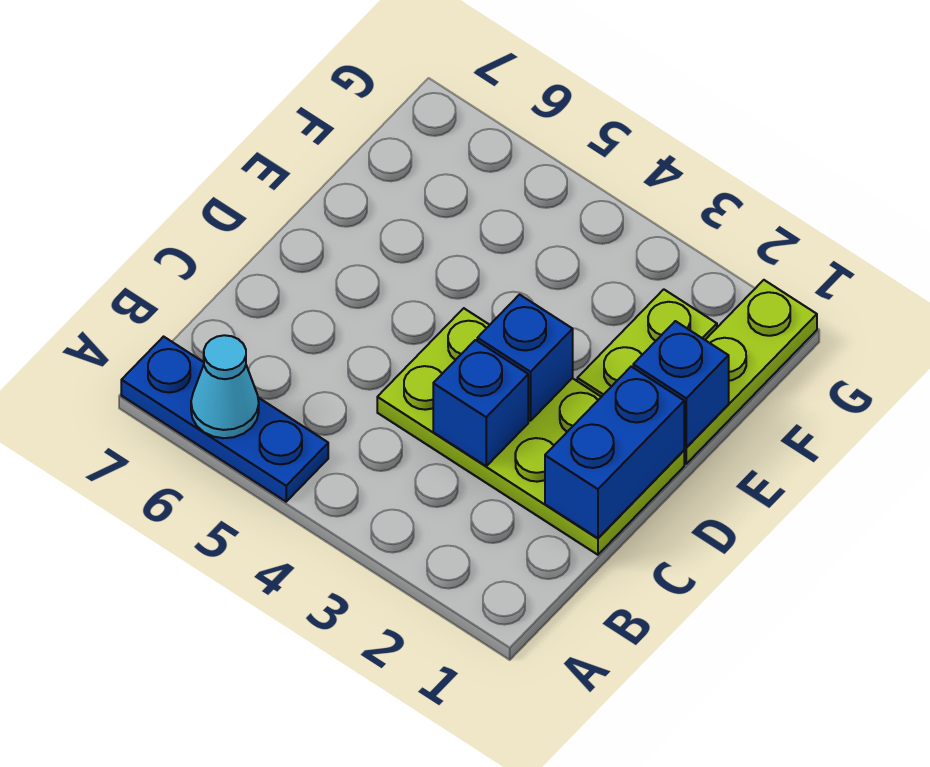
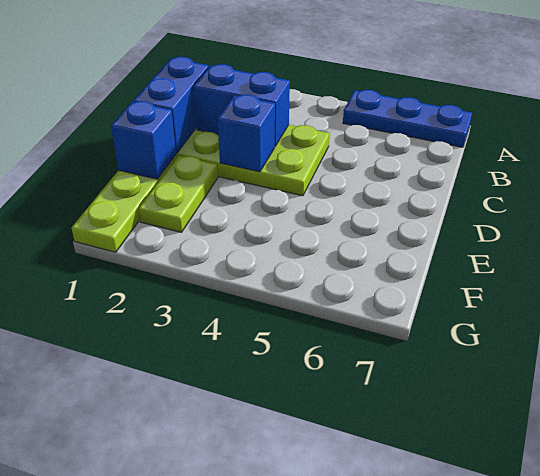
cyan 1x1 cone [191,335,259,438] -> none
blue 1x1 brick [433,340,528,466] -> blue 1x2 brick [194,64,290,146]

